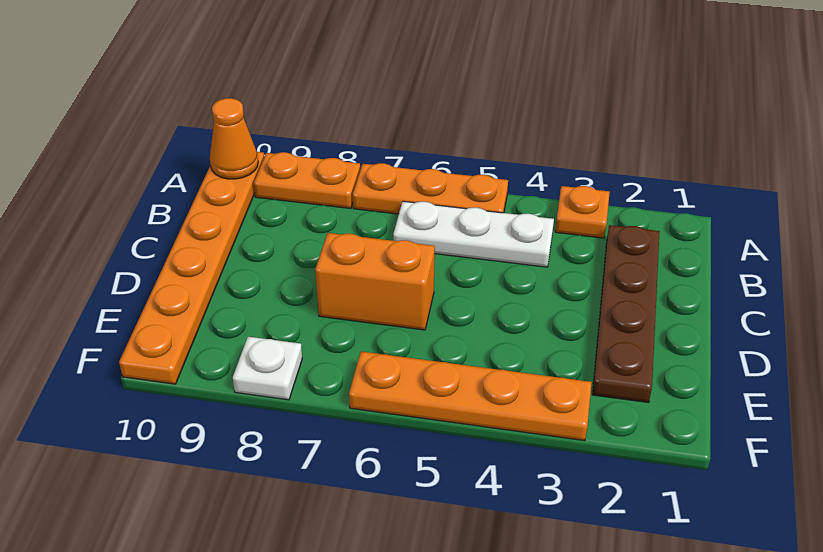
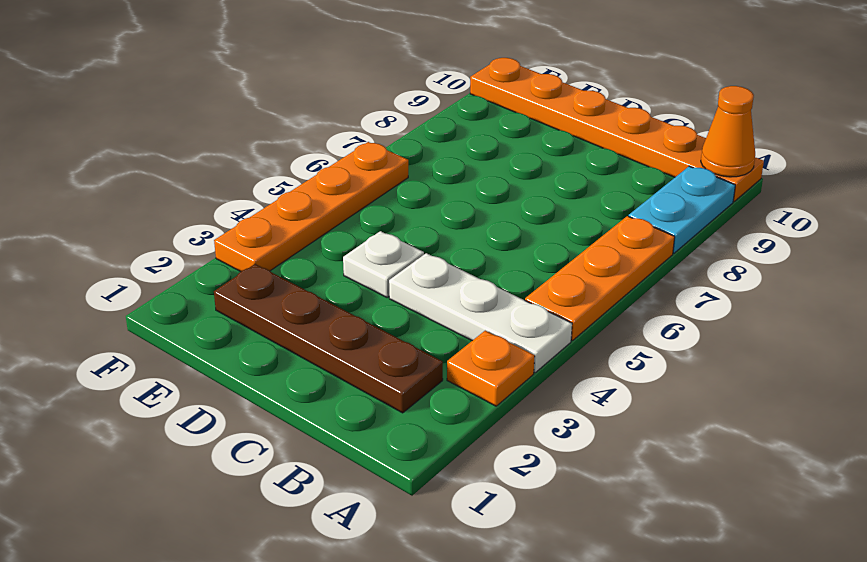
orange 1x2 plate [254,152,360,208] -> cyan 1x2 plate [629,166,735,253]
white 1x3 plate [393,201,554,267] -> white 1x3 plate turned to [389,253,572,373]
orange 1x2 brick [315,233,435,330] -> none
white 1x1 plate [233,337,302,400] -> white 1x1 plate moved to [343,231,424,297]

